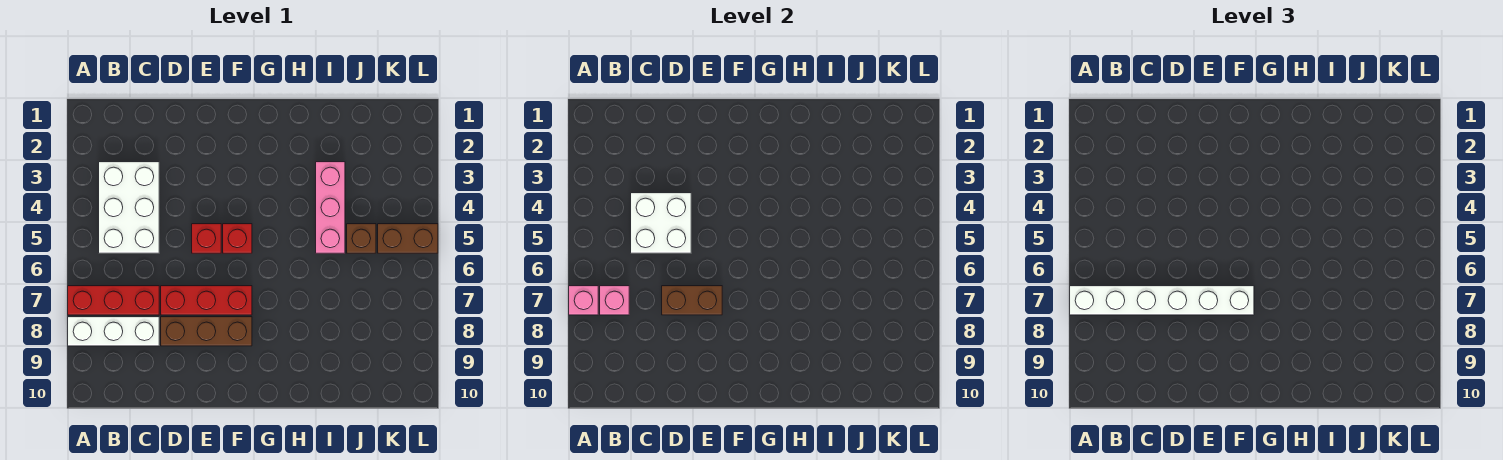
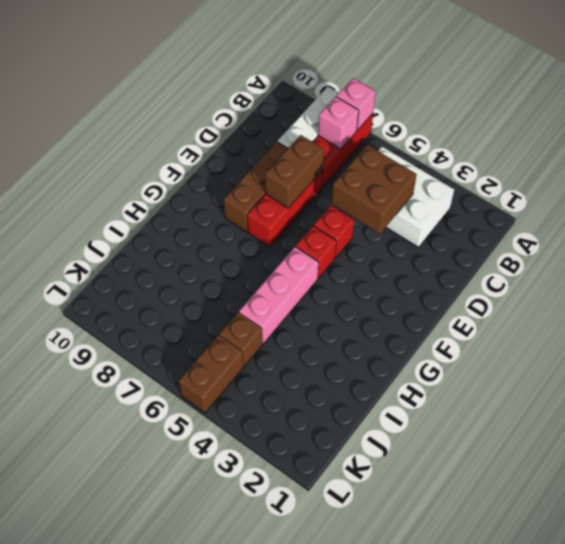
white 1x6 brick [1070,286,1254,315] -> none
white 2x2 brick [631,193,691,253] -> brown 2x2 brick [332,145,417,234]
pink 1x3 brick [316,162,345,253] -> pink 1x3 brick turned to [239,247,319,343]

